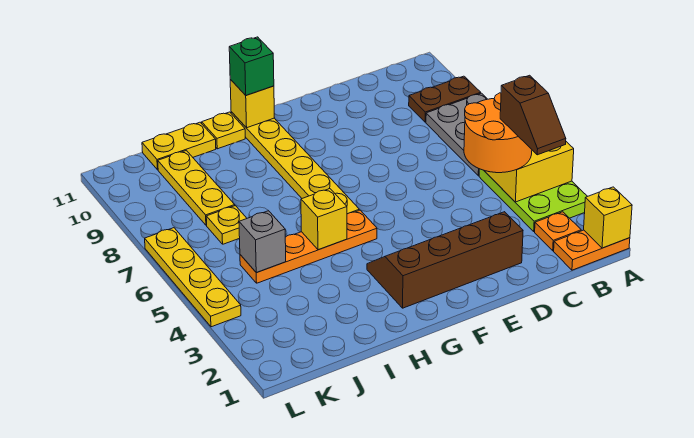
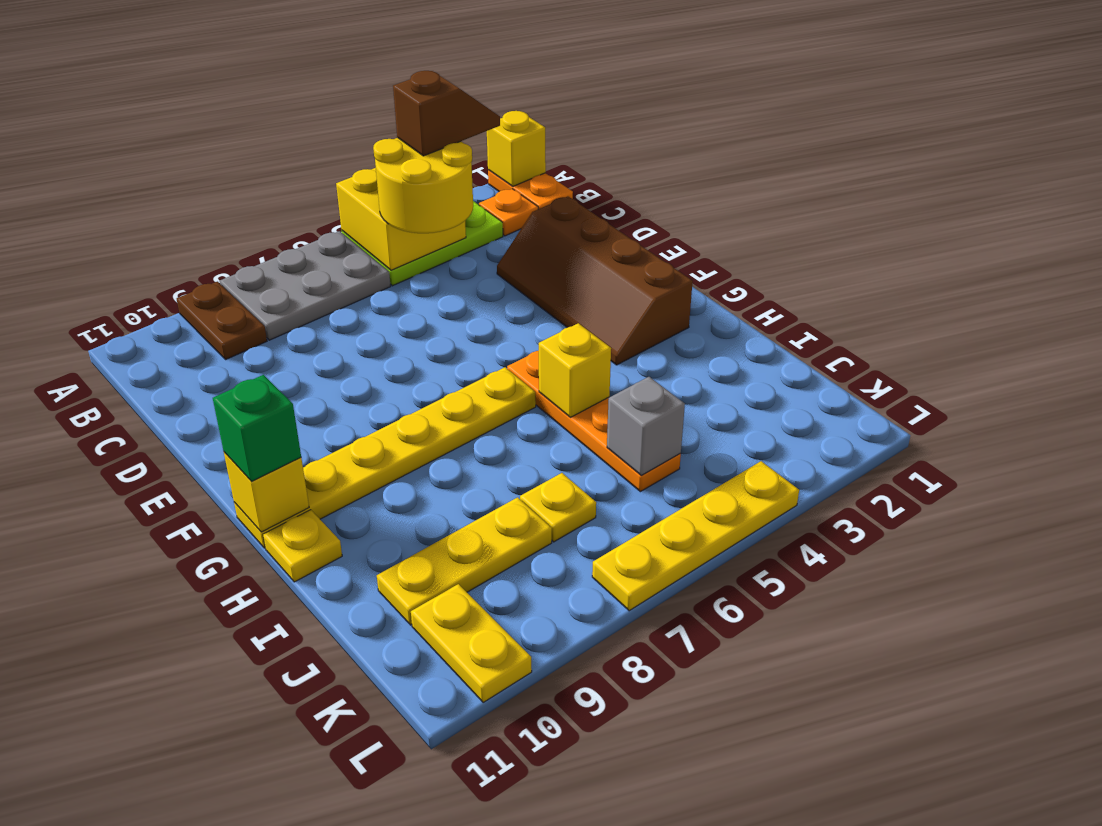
orange 2x2 round brick [464,93,532,173] -> yellow 2x2 round brick [373,138,473,233]
yellow 1x2 plate [142,122,216,170] -> yellow 1x2 plate moved to [411,584,532,702]

